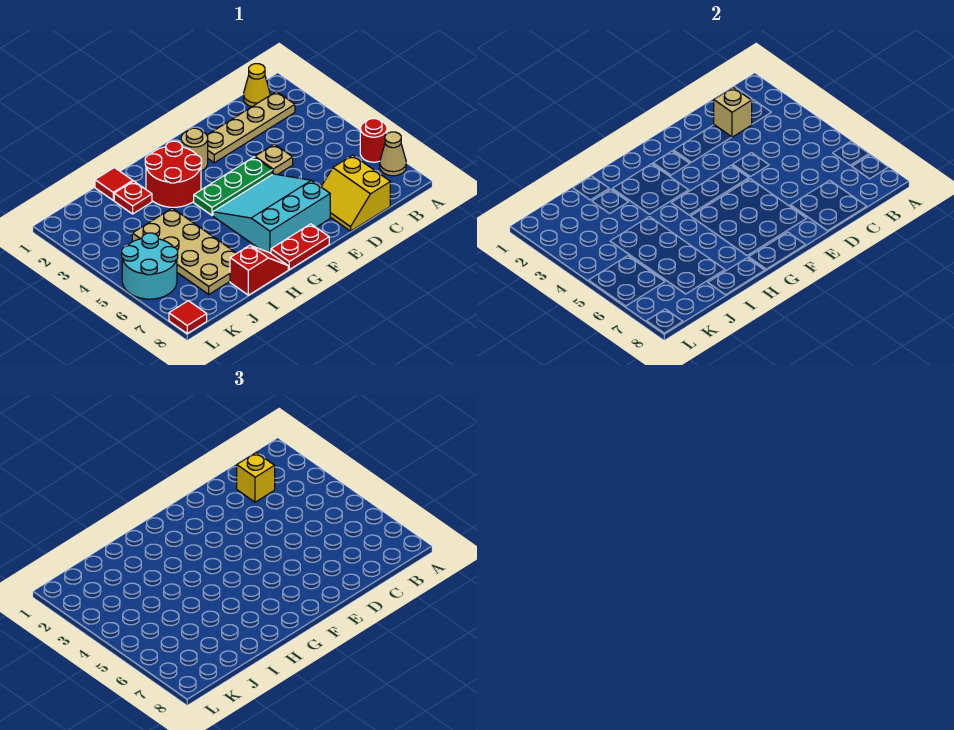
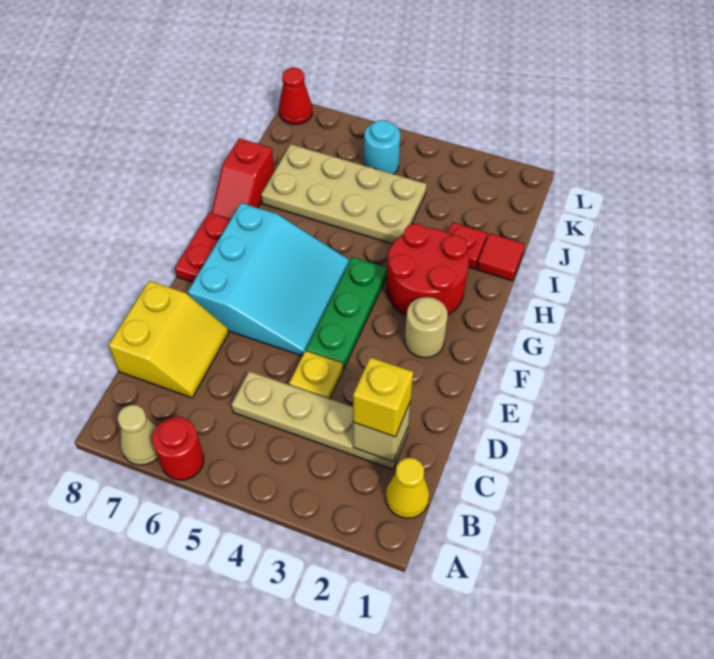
tan 1x4 plate [207,92,295,163] -> tan 1x4 plate turned to [231,371,408,469]
yellow 2x2 slope [321,155,390,231] -> yellow 2x2 slope turned to [109,281,229,398]
tan 1x1 plate [255,144,293,175] -> yellow 1x1 plate [289,351,343,399]
cyan 2x2 round brick [122,233,178,299] -> cyan 1x1 round brick [364,120,400,174]
red 1x1 tile [169,301,207,333] -> red 1x1 cone [279,68,312,124]

